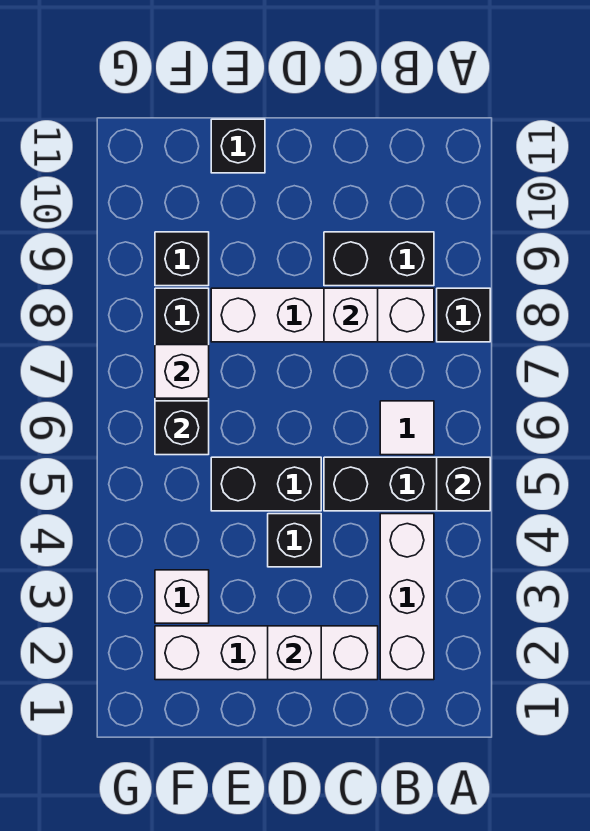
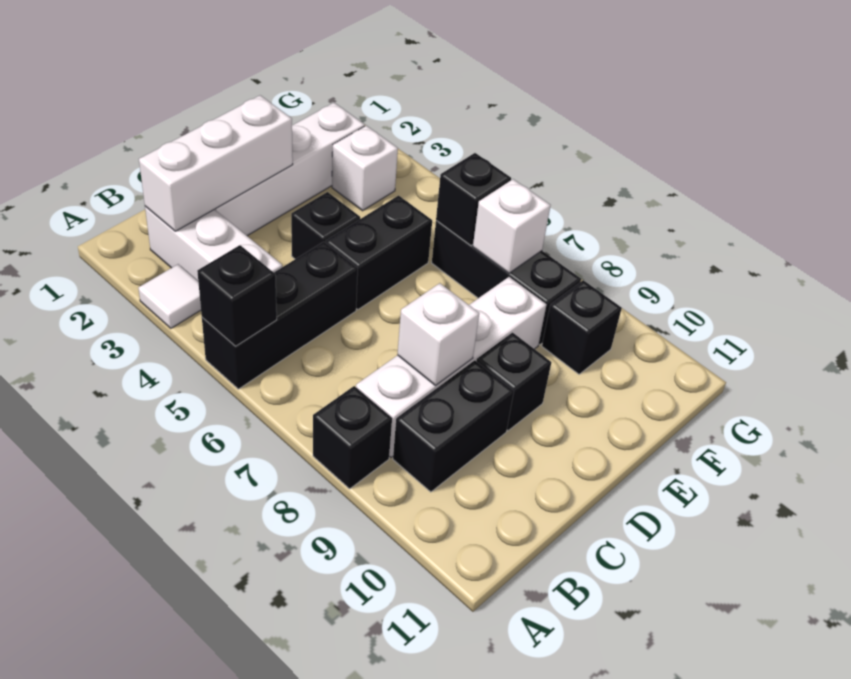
white 1x1 tile [380,401,434,455] -> white 1x1 tile moved to [138,264,201,328]
white 1x1 brick [268,626,321,680] -> white 1x3 brick [139,95,293,231]
black 1x1 brick [211,119,265,173] -> black 1x1 brick moved to [476,333,552,431]

